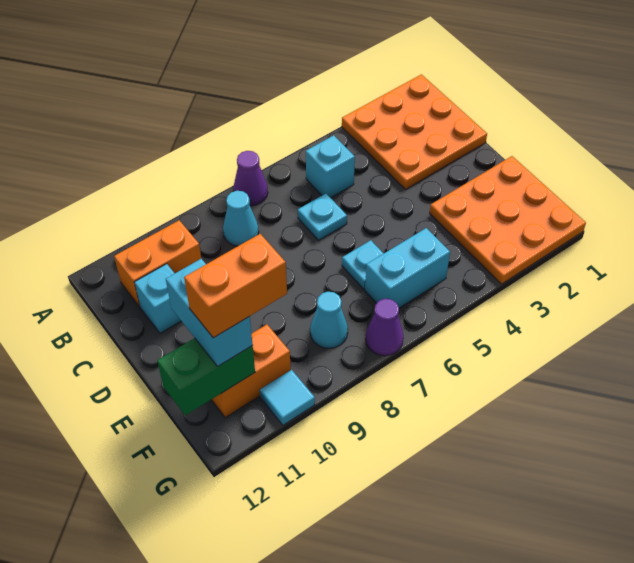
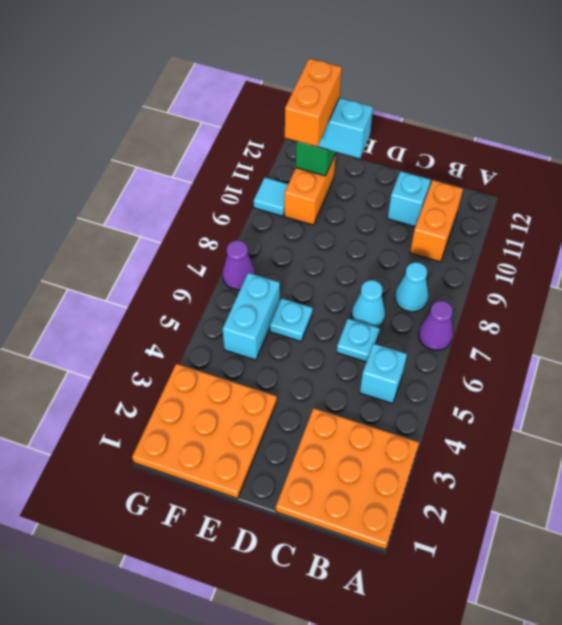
cyan 1x1 cone [310,292,348,348] -> cyan 1x1 cone moved to [352,280,385,327]

